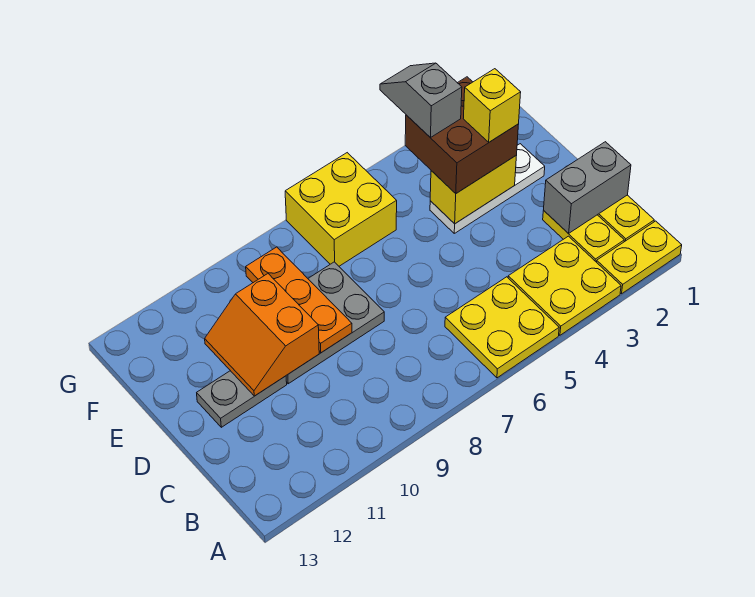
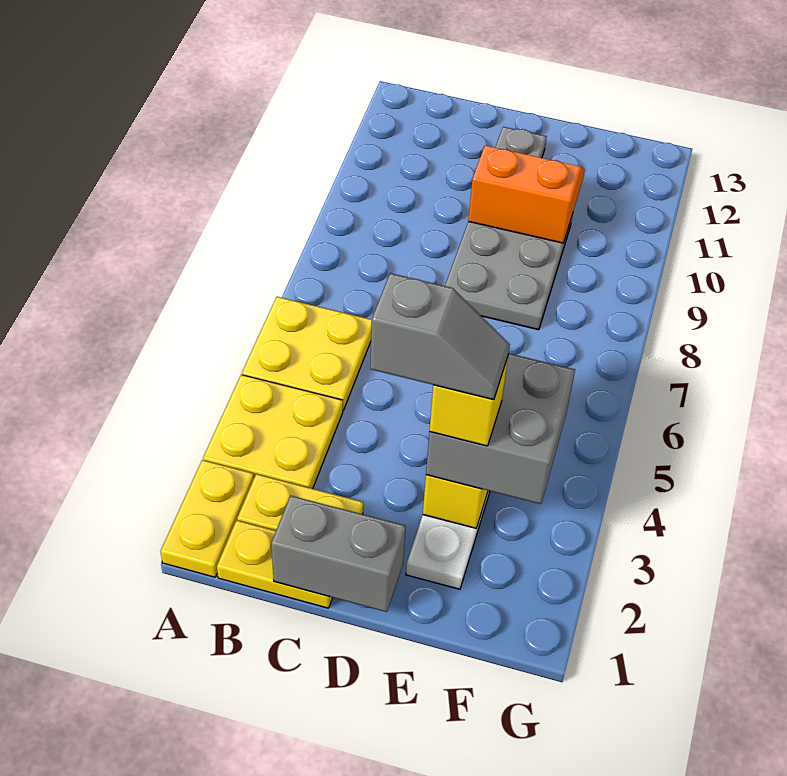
grey 1x2 brick [544,142,631,234] -> grey 1x2 brick turned to [271,496,406,612]
orange 1x3 plate [246,247,352,353] -> none
brown 2x2 brick [405,77,519,193] -> grey 2x2 brick [426,354,575,504]
grey 1x2 slope [380,63,462,138] -> grey 1x2 slope moved to [370,273,510,400]
yellow 2x2 brick [285,153,397,266] -> none

